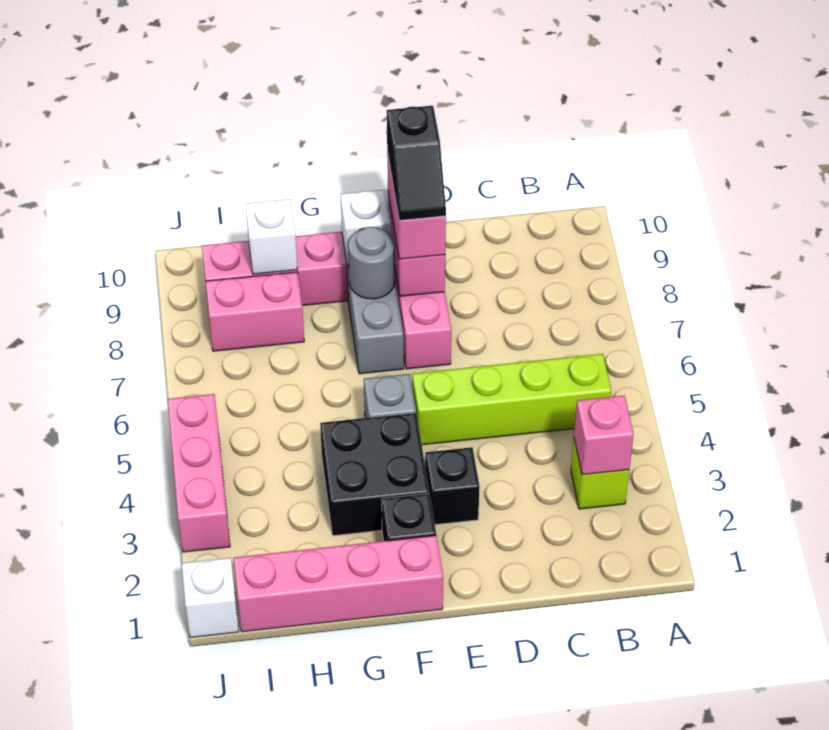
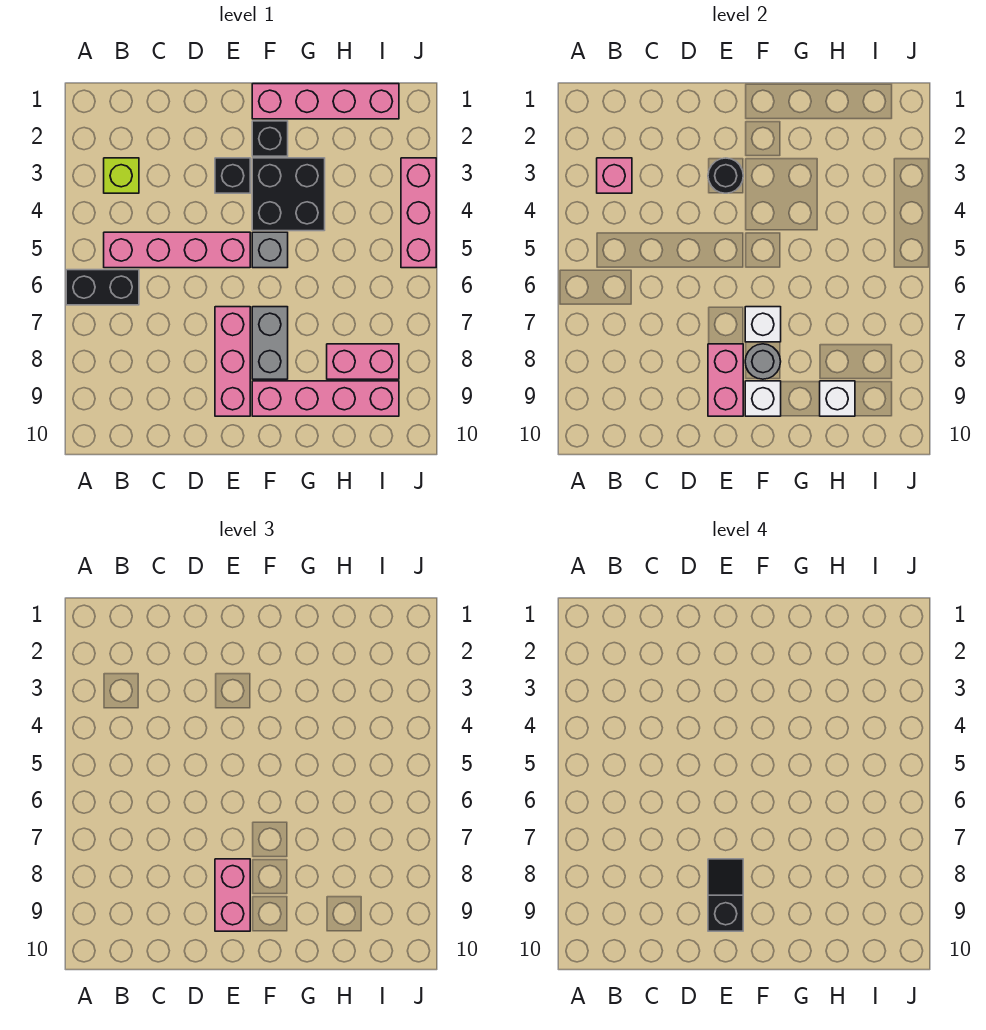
none -> black 1x2 brick [66,270,139,305]
lime 1x4 brick [412,354,611,445] -> pink 1x4 brick [104,232,250,268]
none -> black 1x1 round brick [708,158,743,193]
white 1x1 brick [182,558,239,638] -> white 1x1 brick moved to [745,307,781,342]

